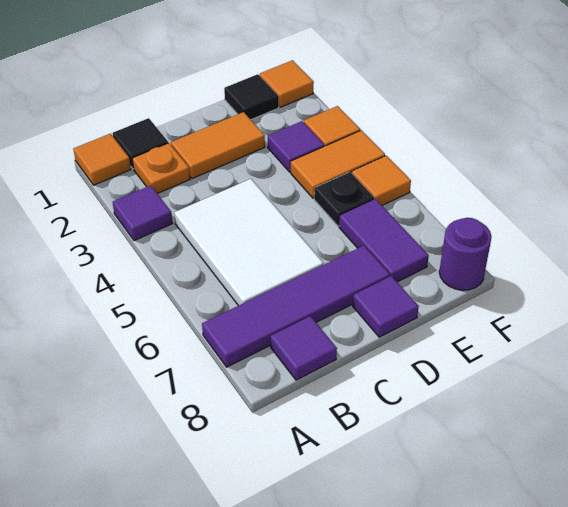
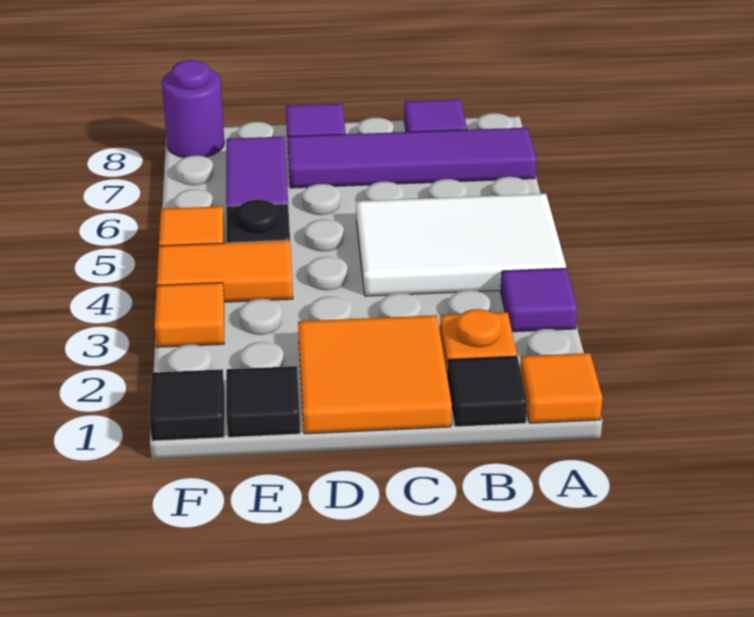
white 2x3 tile [174,179,323,306] -> white 2x3 tile turned to [356,194,566,296]
orange 1x2 tile [171,112,265,179] -> orange 2x2 tile [298,315,452,434]
purple 1x1 tile [268,121,324,172] -> none
orange 1x1 tile [260,60,314,107] -> black 1x1 tile [149,369,224,441]

